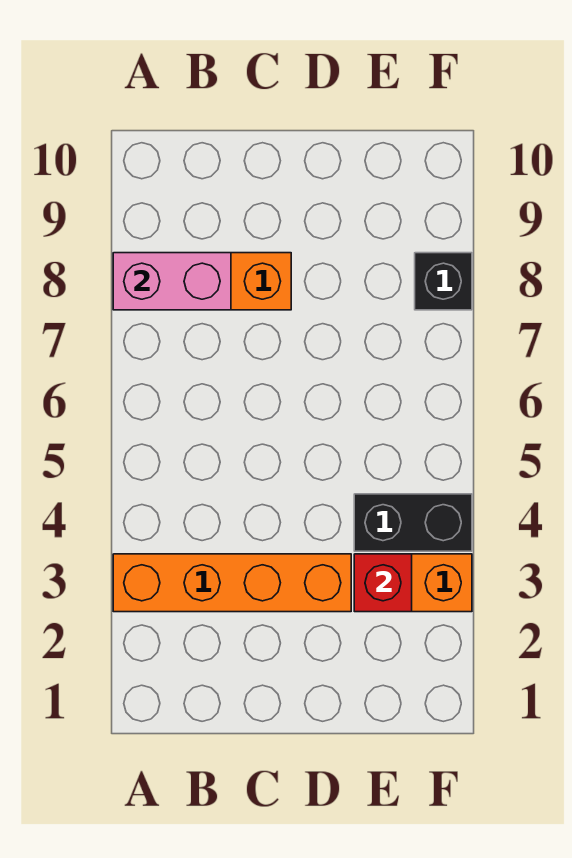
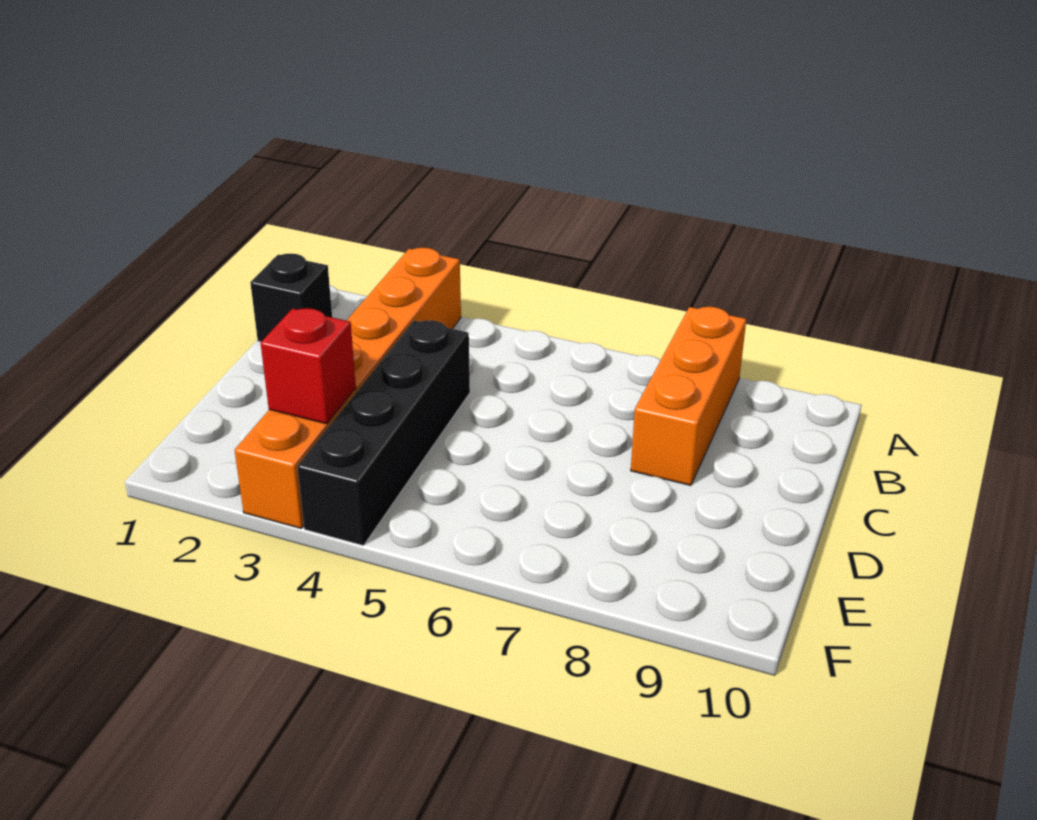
pink 1x2 brick [113,253,231,310] -> none
black 1x2 brick [354,494,472,551] -> black 1x4 brick [297,320,470,546]
black 1x1 brick [415,253,472,310] -> black 1x1 brick moved to [250,254,332,342]

